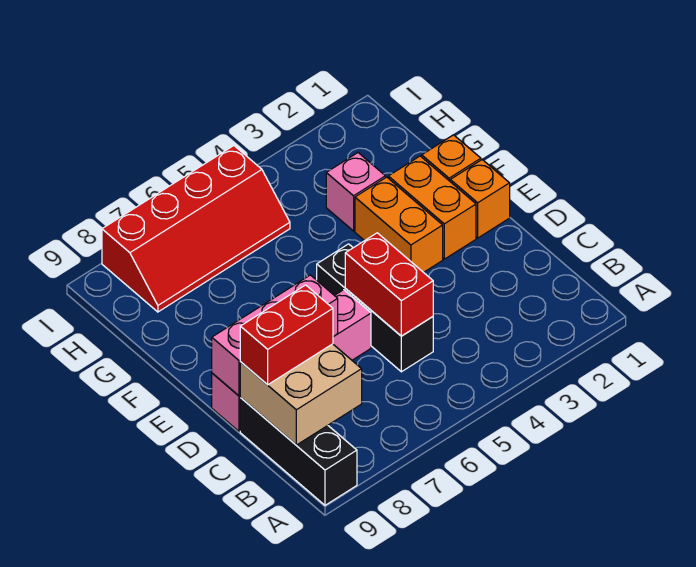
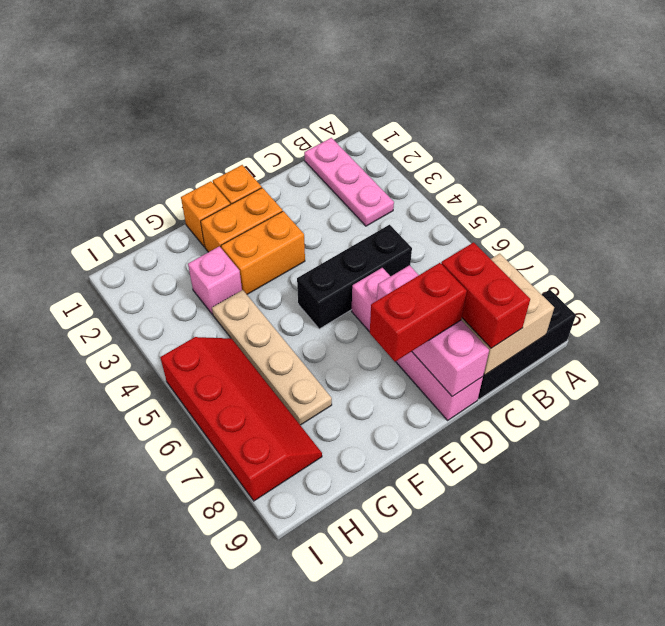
none -> pink 1x3 plate [304,138,394,226]
red 1x2 brick [345,233,433,336] -> red 1x2 brick moved to [370,263,467,362]
none -> tan 1x4 plate [212,290,332,425]

